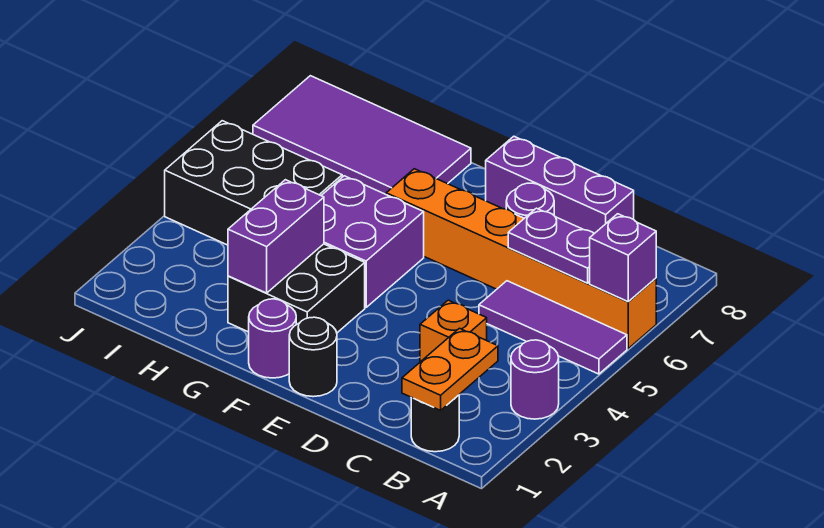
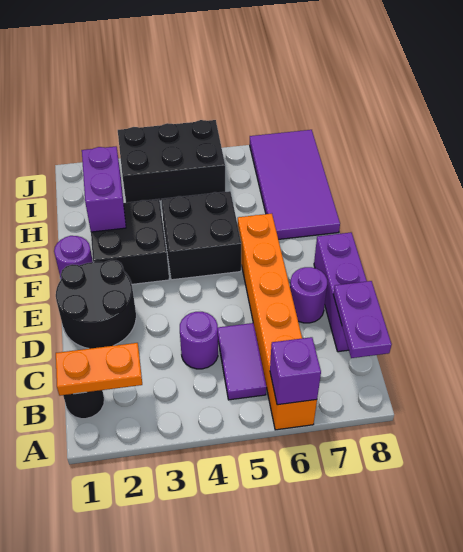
purple 1x1 round brick [511,340,559,419] -> purple 1x1 round brick moved to [180,312,218,369]
purple 1x3 tile [479,281,627,374] -> purple 1x2 tile [218,323,266,400]
purple 1x2 plate [508,208,594,283] -> purple 1x2 plate moved to [333,281,392,358]
orange 1x1 brick [420,300,487,362] -> none
black 1x1 round brick [289,317,337,397] -> black 2x2 round brick [56,260,136,349]
purple 2x2 brick [321,176,424,307] -> black 2x2 brick [161,191,241,280]
purple 1x2 brick [228,180,324,293] -> purple 1x2 brick turned to [82,147,126,232]
black 2x3 brick [165,121,342,245] -> black 2x3 brick turned to [118,120,225,203]

